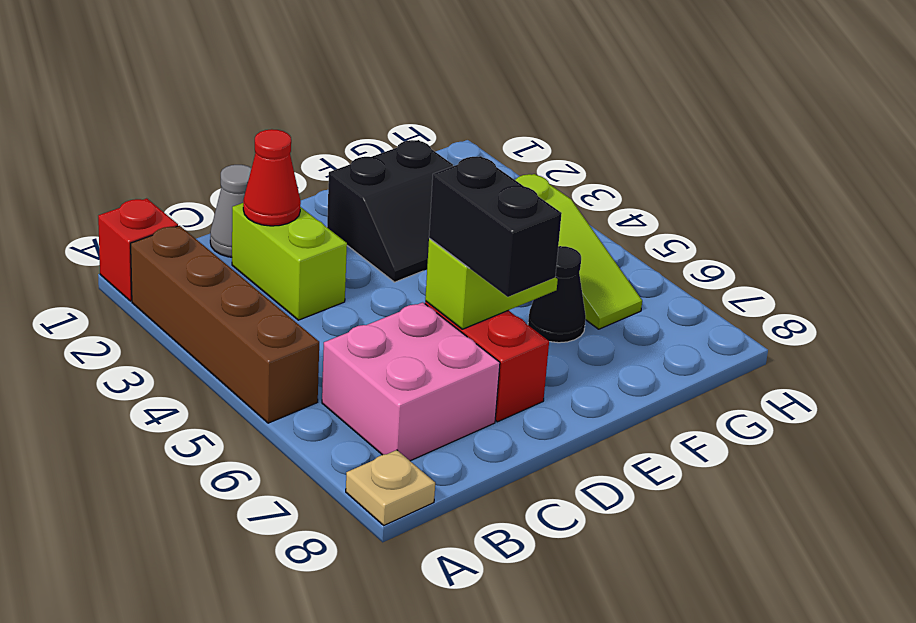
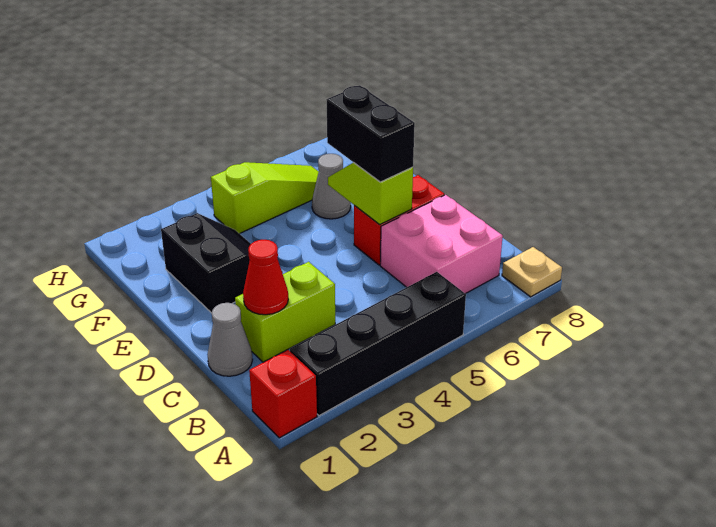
brown 1x4 brick [131,226,319,423] -> black 1x4 brick [290,272,466,416]
black 1x2 brick [429,156,562,297] -> black 1x2 brick turned to [326,85,415,182]
black 1x1 cone [528,246,586,343] -> grey 1x1 cone [312,154,351,219]

